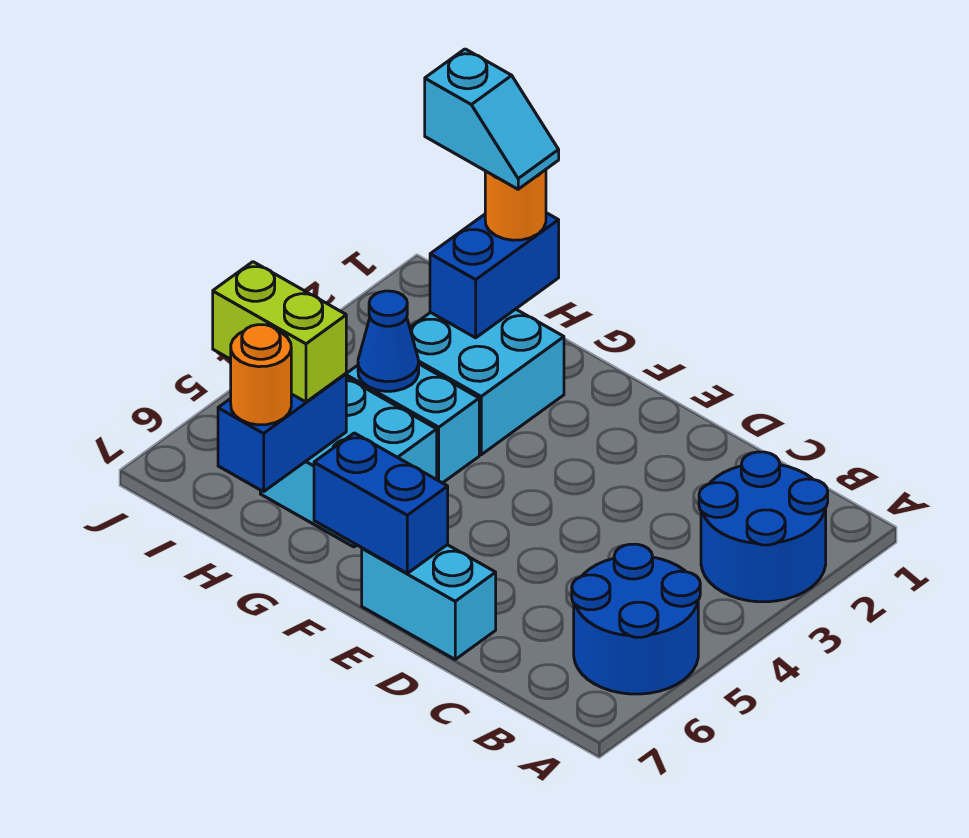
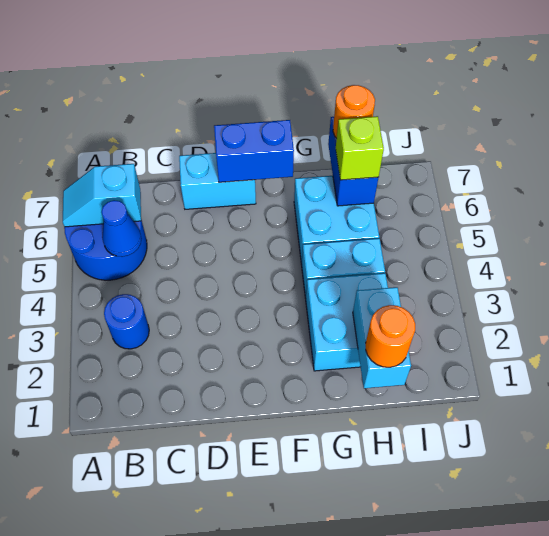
blue 2x2 round brick [699,452,828,602] -> blue 1x1 round brick [104,294,149,349]
blue 1x2 brick [430,213,559,338] -> cyan 1x2 brick [353,287,411,388]
cyan 1x2 slope [425,49,559,189] -> cyan 1x2 slope moved to [63,164,141,227]
blue 1x1 cone [358,291,419,391] -> blue 1x1 cone moved to [101,200,142,257]
lime 1x2 brick [213,262,346,402] -> lime 1x1 brick [336,116,384,180]

